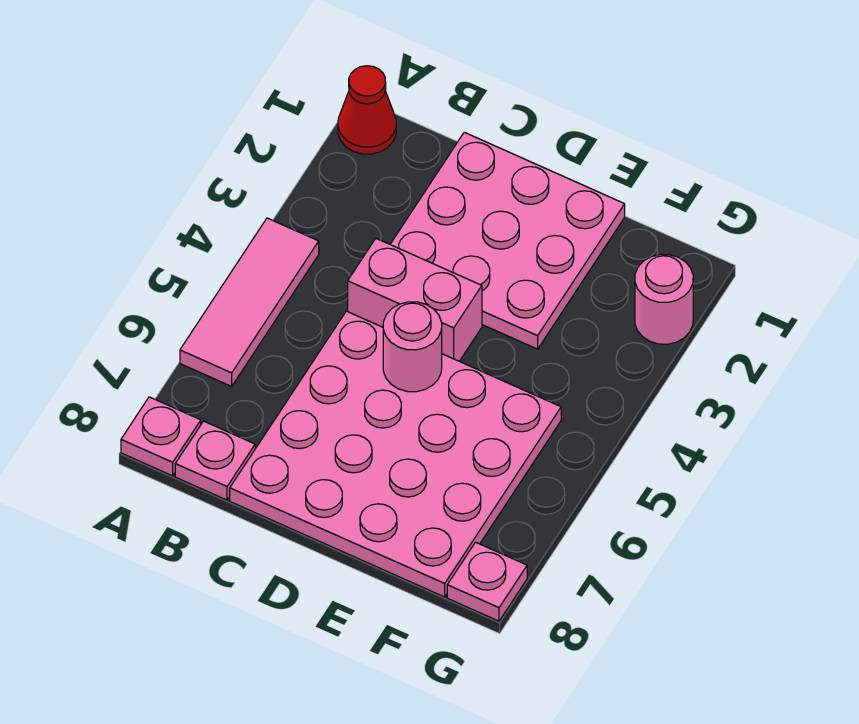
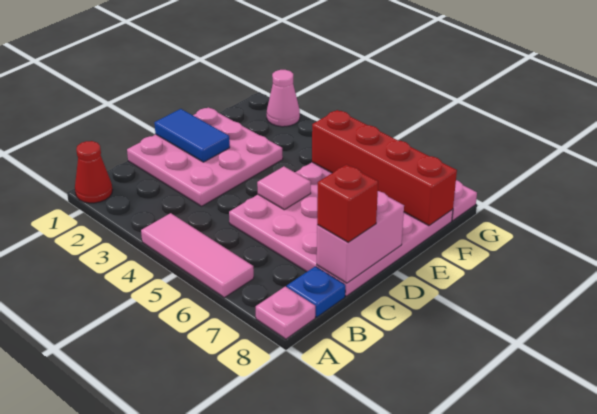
pink 1x1 plate [175,421,255,500] -> blue 1x1 plate [287,266,345,317]
pink 1x2 brick [348,239,482,361] -> pink 1x2 brick moved to [317,191,404,283]
none -> red 1x1 brick [317,165,378,242]
none -> blue 1x2 tile [154,109,230,162]
pink 1x1 round brick [383,302,442,392] -> pink 1x1 tile [257,166,311,210]
none -> red 1x4 brick [312,110,457,226]
pink 1x1 round brick [635,254,693,344] -> pink 1x1 cone [267,70,300,127]

